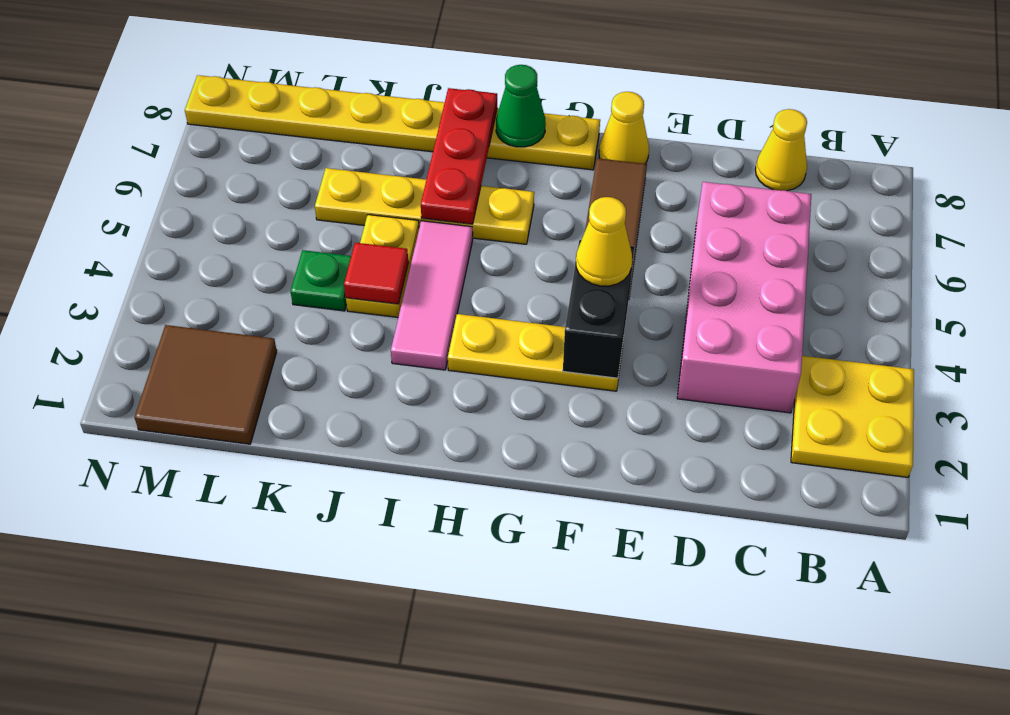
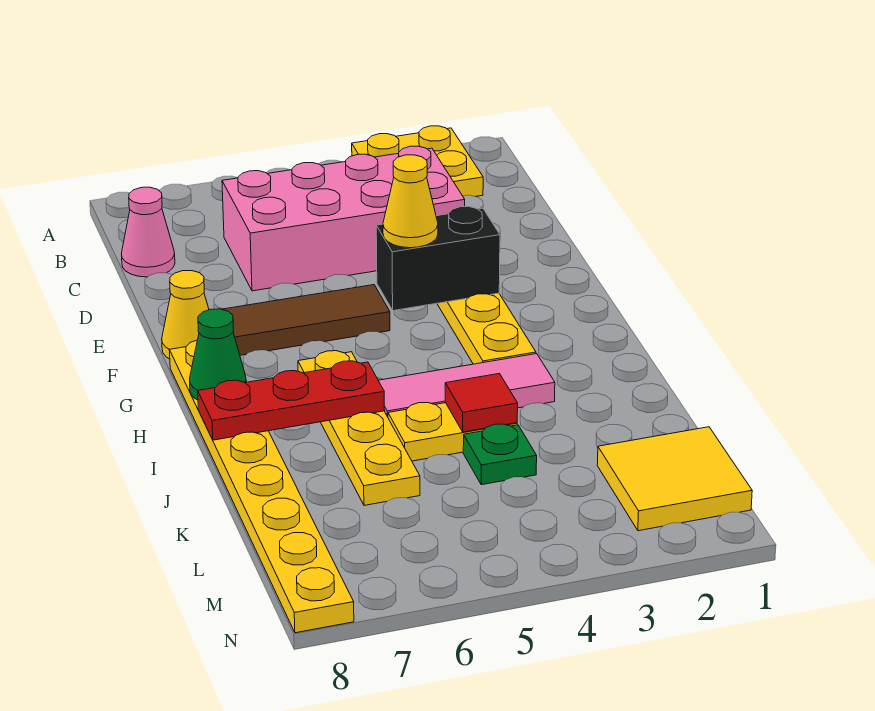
yellow 1x1 cone [755,109,807,191] -> pink 1x1 cone [121,187,175,277]
brown 2x2 tile [134,325,277,444] -> yellow 2x2 tile [597,427,752,531]

